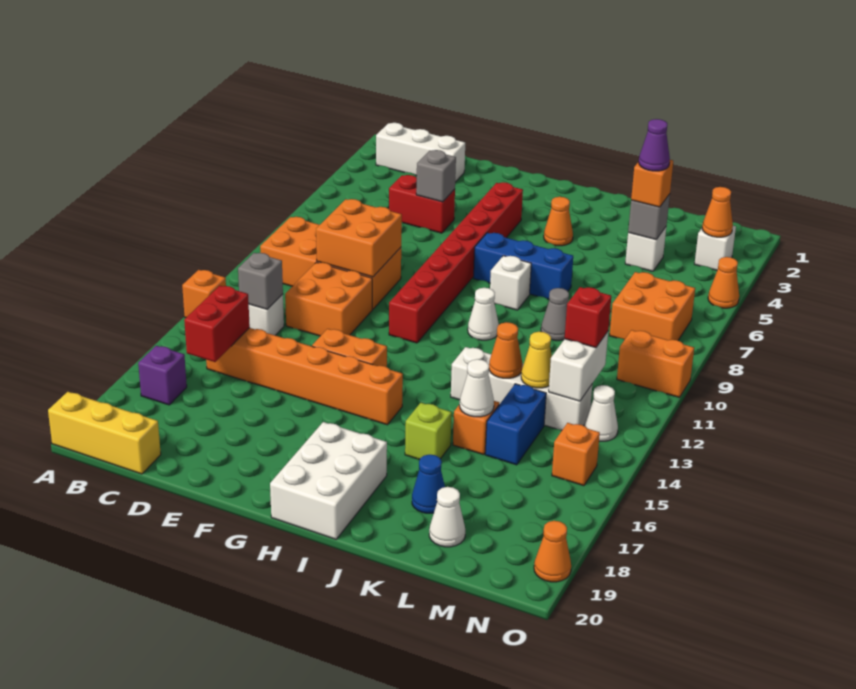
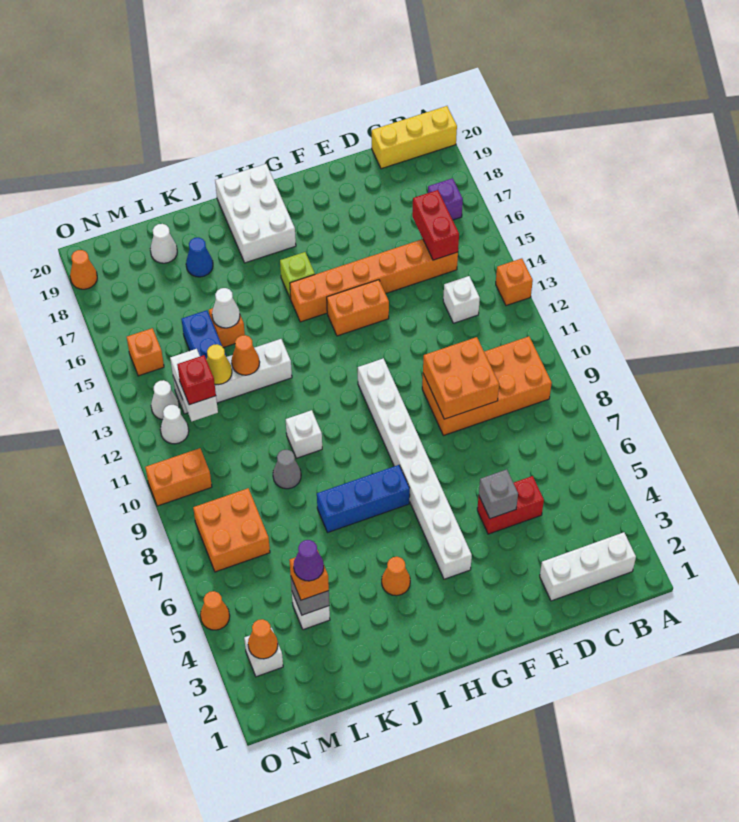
grey 1x1 brick [238,253,283,309] -> none
orange 2x2 brick [285,263,372,336] -> none
red 1x8 brick [389,182,523,343] -> white 1x8 brick [358,358,472,579]
white 1x1 brick [490,256,531,310] -> white 1x1 brick moved to [286,410,322,458]
white 1x1 cone [468,288,499,340] -> white 1x1 cone moved to [160,405,189,444]
lime 1x1 brick [405,403,452,460] -> lime 1x1 brick moved to [280,252,315,299]

